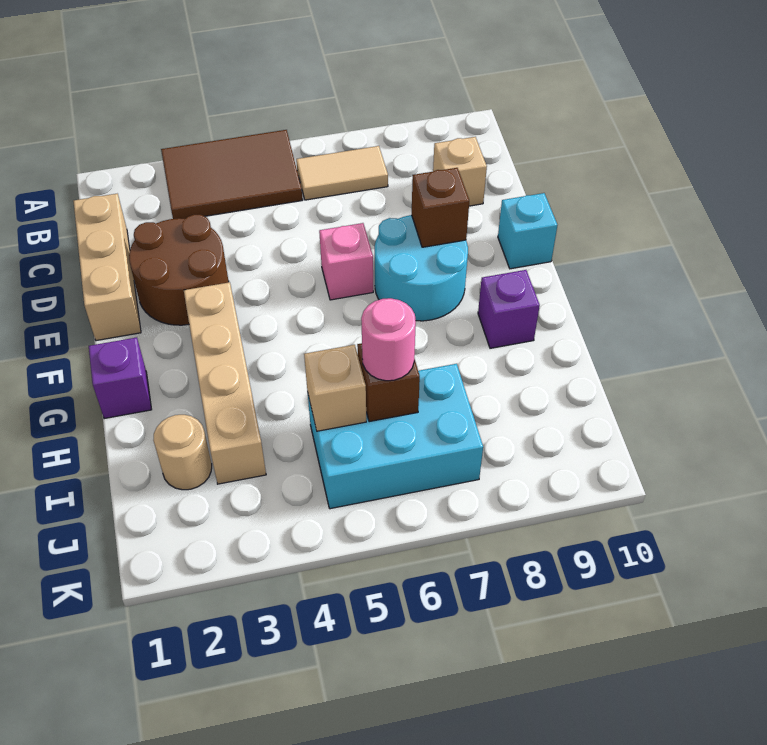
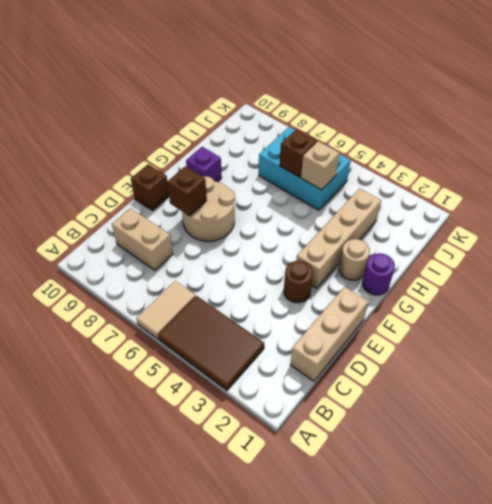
tan 1x2 tile [296,146,388,200] -> tan 1x2 tile turned to [136,281,196,339]
tan 1x1 brick [433,137,487,206] -> tan 1x2 brick [112,208,173,271]
brown 2x2 round brick [129,215,229,325] -> brown 1x1 round brick [284,261,313,303]
pink 1x1 brick [319,223,373,300] -> none
cyan 2x2 round brick [375,215,468,321] -> tan 2x2 round brick [182,176,235,241]
cyan 1x1 brick [498,193,557,269] -> brown 1x1 brick [131,164,169,211]
purple 1x1 brick [89,337,152,419] -> purple 1x1 round brick [362,253,395,295]
tan 1x1 round brick [153,415,212,490] -> tan 1x1 round brick moved to [339,239,370,280]
pink 1x1 round brick [361,298,416,381] -> none

